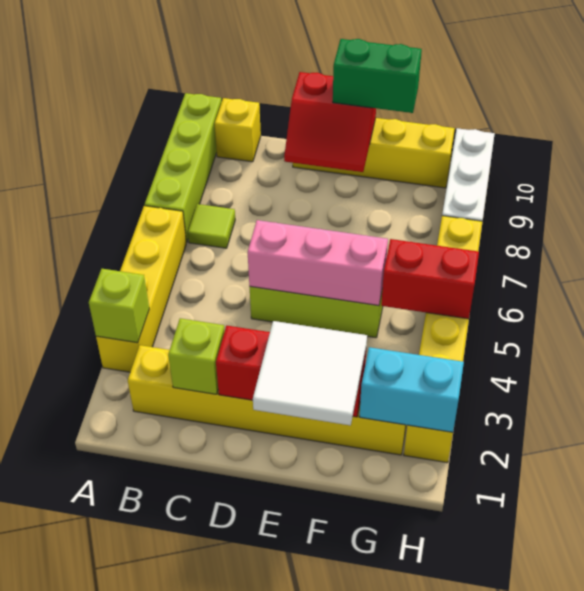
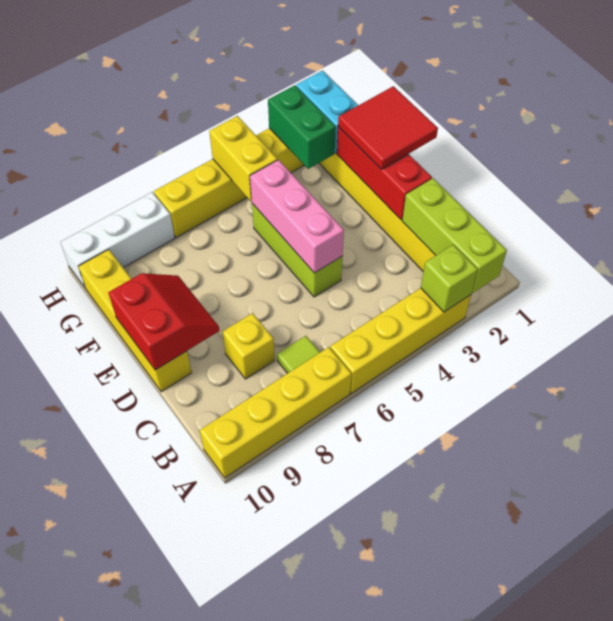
lime 1x4 brick [145,93,222,243] -> yellow 1x4 brick [200,347,352,478]
yellow 1x1 brick [215,98,261,162] -> yellow 1x1 brick moved to [222,313,275,379]
lime 1x1 brick [168,318,225,394] -> lime 1x3 brick [402,178,507,293]
white 2x2 tile [252,321,367,425] -> red 2x2 tile [338,86,438,169]
green 1x2 brick [333,39,422,113] -> green 1x2 brick moved to [268,85,336,169]
red 1x2 brick [381,239,479,319] -> yellow 1x2 brick [209,116,278,201]

